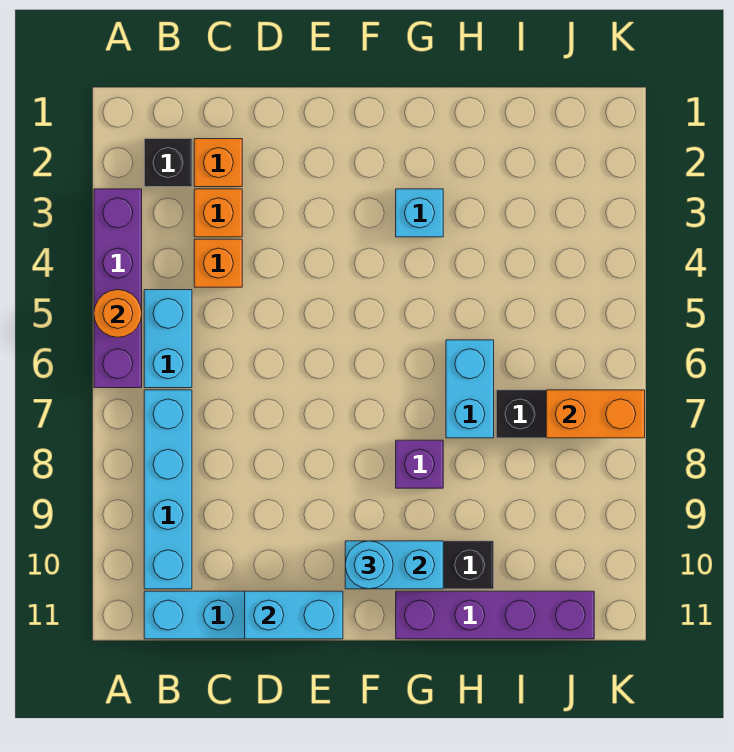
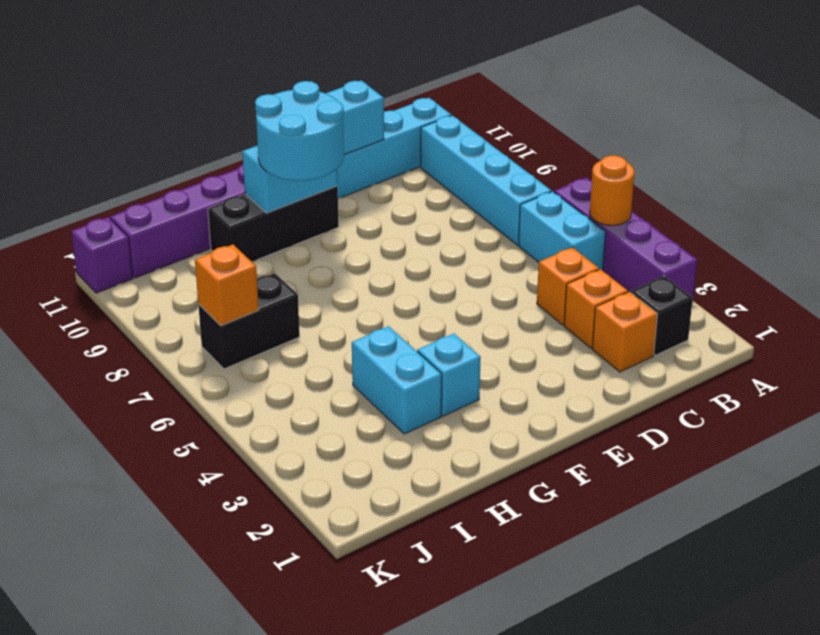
cyan 1x1 round brick [345,541,393,589] -> cyan 2x2 round brick [255,81,344,181]
purple 1x1 brick [396,440,443,488] -> purple 1x1 brick moved to [71,217,133,293]
cyan 1x2 brick [446,340,494,438] -> cyan 1x2 brick moved to [352,326,442,434]
orange 1x2 brick [546,390,645,438] -> orange 1x1 brick [195,245,259,326]

